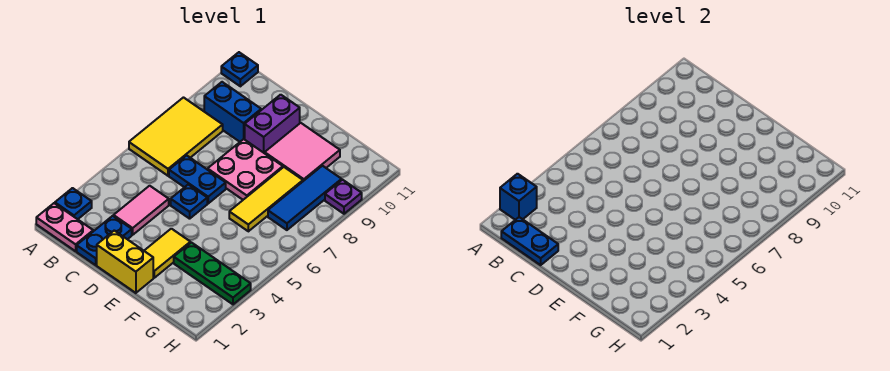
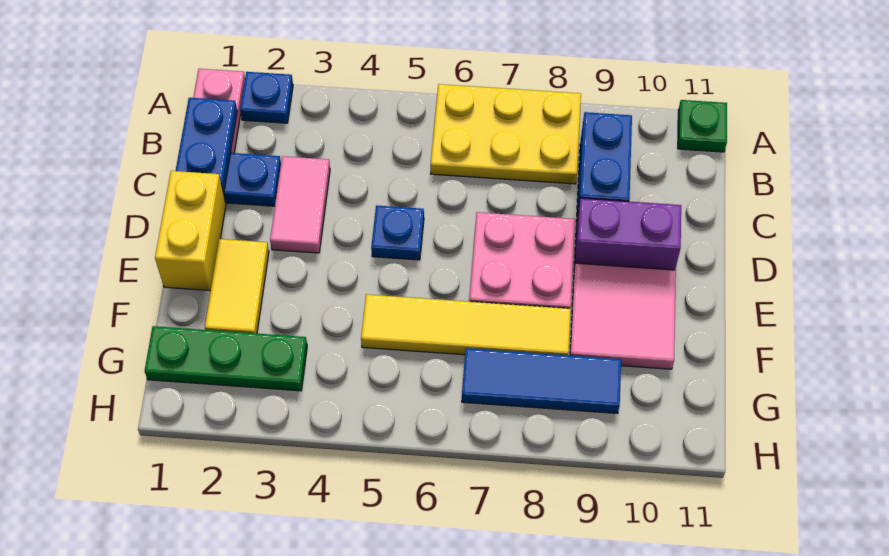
blue 1x1 brick [500,174,537,220] -> none
yellow 2x3 tile [129,98,223,176] -> yellow 2x3 plate [431,84,581,184]
blue 1x1 plate [221,52,258,86] -> green 1x1 plate [678,100,727,152]
pink 1x2 tile [114,186,169,235] -> pink 1x2 tile turned to [270,156,330,253]
blue 1x2 plate [169,155,226,203] -> none
yellow 1x2 tile [144,229,190,278] -> yellow 1x2 tile turned to [205,239,269,333]
green 1x3 plate [174,243,251,304] -> green 1x3 plate turned to [145,326,307,391]
yellow 1x3 tile [229,167,303,231] -> yellow 1x4 tile [361,294,571,355]
purple 1x1 plate [325,180,362,214] -> none

